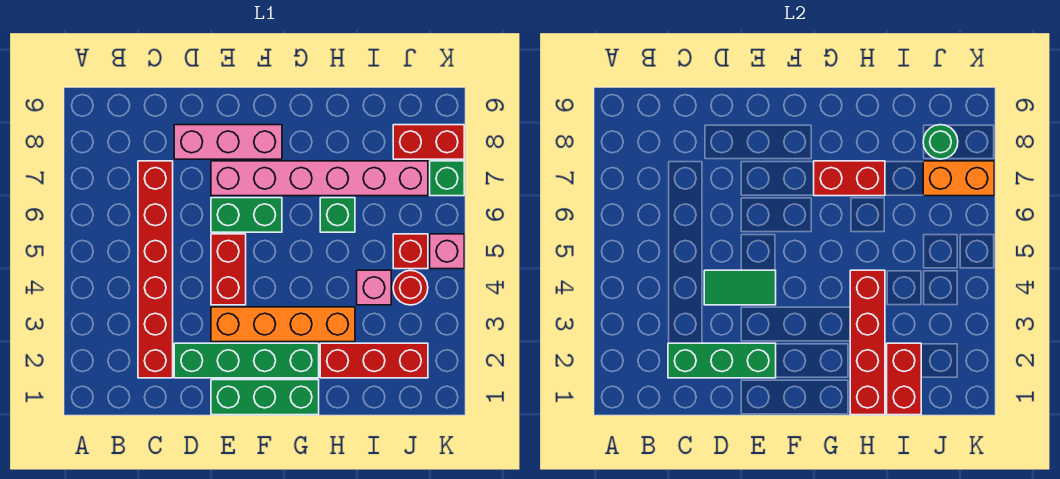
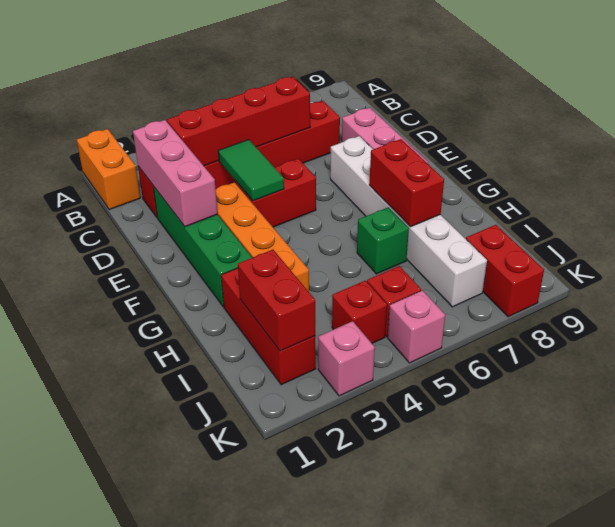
green 1x3 brick [668,343,776,378] -> pink 1x3 brick [133,120,218,227]
green 1x3 brick [211,380,319,415] -> none
green 1x2 brick [211,198,282,232] -> none
pink 1x6 brick [211,161,428,196] -> white 1x6 brick [330,136,487,307]
red 1x4 brick [850,270,885,415] -> red 1x4 brick moved to [167,77,310,166]
red 1x2 brick [887,343,921,415] -> red 1x2 brick turned to [238,250,315,351]
pink 1x1 brick [357,270,391,305] -> pink 1x1 brick moved to [318,321,375,396]
red 1x1 round brick [393,270,428,305] -> red 1x1 brick [332,281,387,343]
orange 1x2 brick [923,161,994,196] -> orange 1x2 brick moved to [77,129,140,210]
green 1x1 round brick [923,125,958,159] -> none
green 1x1 brick [430,161,464,196] -> none

